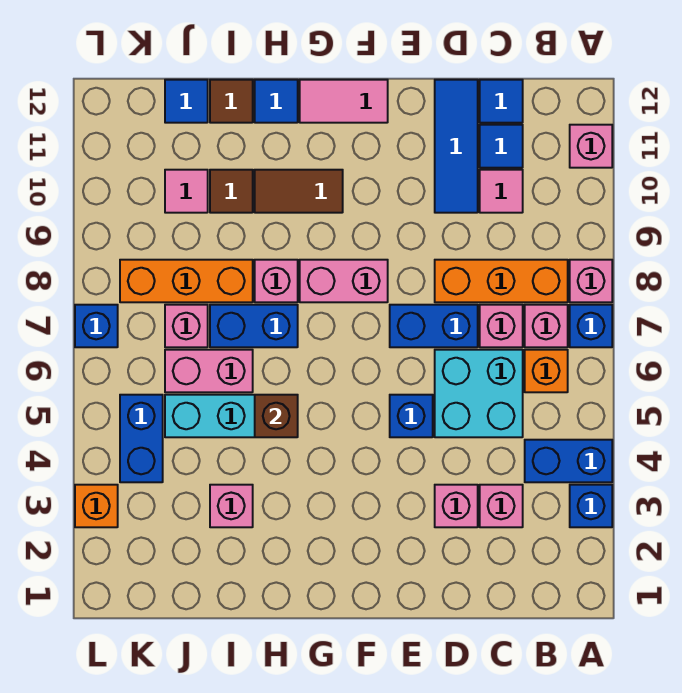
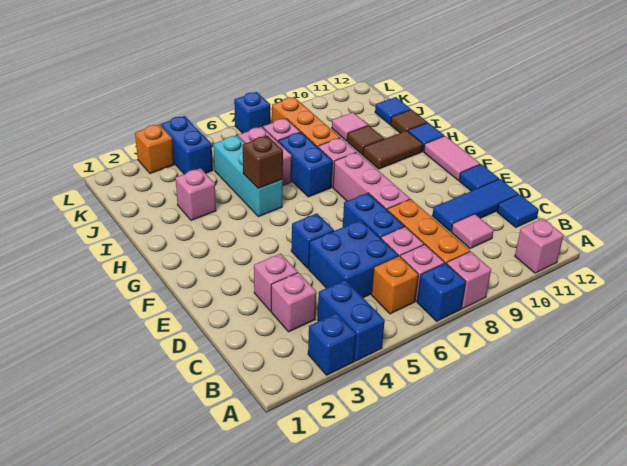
cyan 2x2 brick [435,350,523,437] -> blue 2x2 brick [309,220,398,298]
blue 1x1 tile [480,125,523,168] -> blue 1x1 tile moved to [459,164,499,191]
pink 1x2 brick [300,260,388,302] -> pink 1x3 brick [333,152,410,209]
brown 1x2 tile [255,170,343,213] -> brown 1x2 tile turned to [363,131,423,169]
blue 1x2 brick [120,395,163,482] -> blue 1x2 brick turned to [161,116,213,174]

